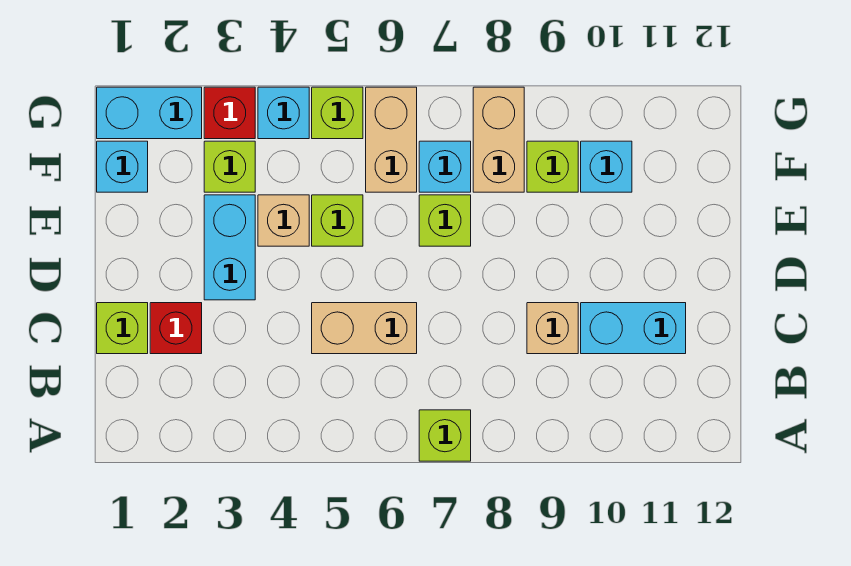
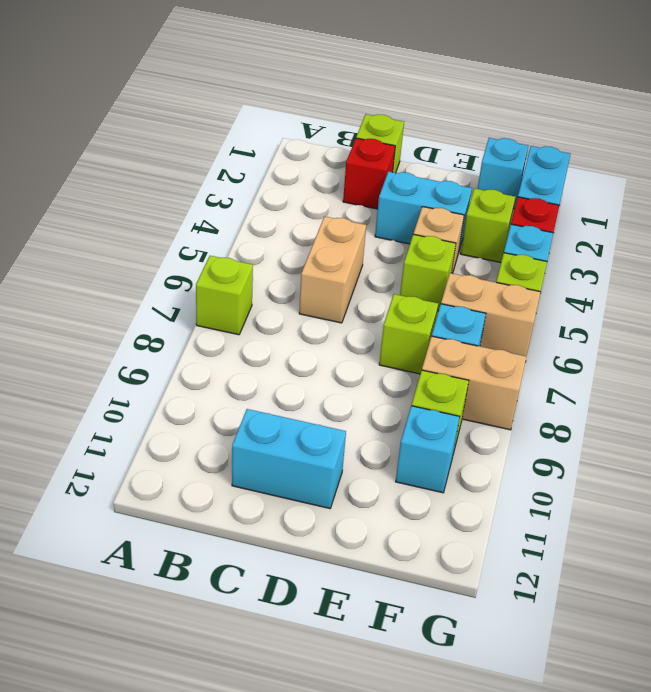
tan 1x1 brick [527,303,578,354] -> none
cyan 1x2 brick [581,303,686,354] -> cyan 1x2 brick turned to [232,409,346,509]

